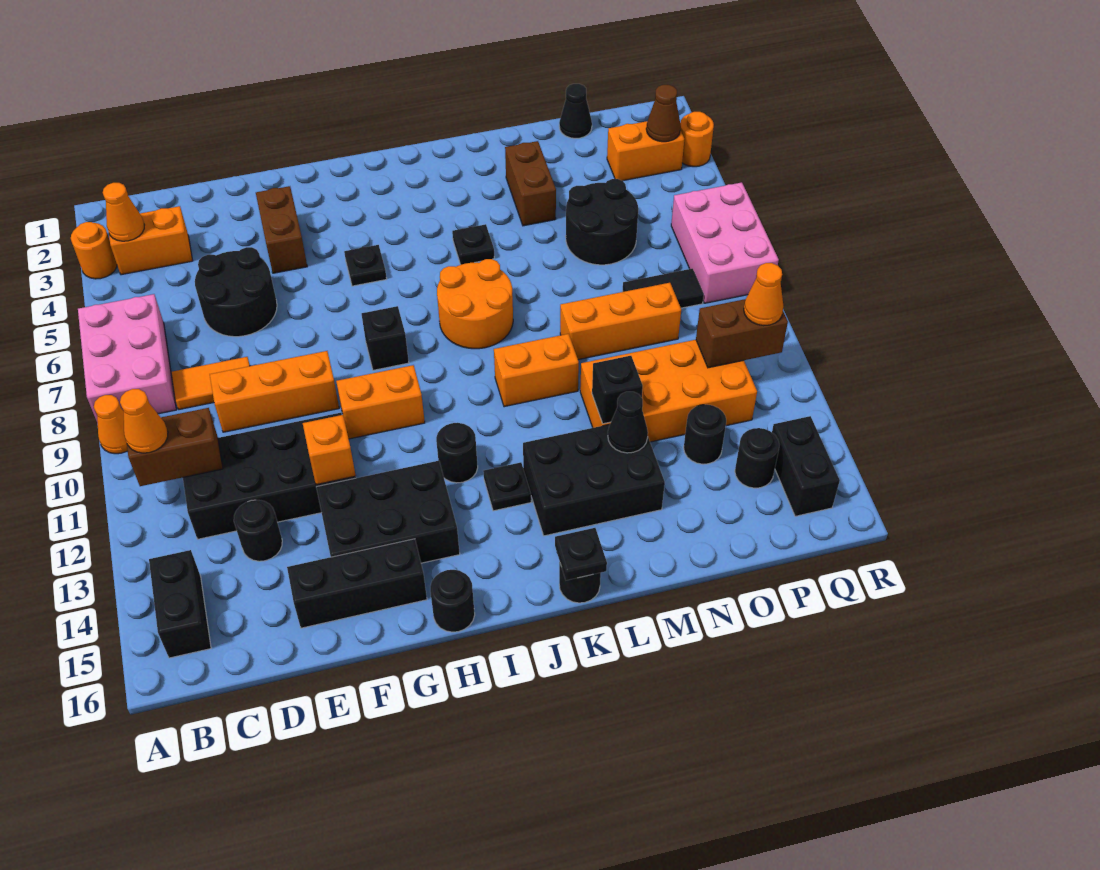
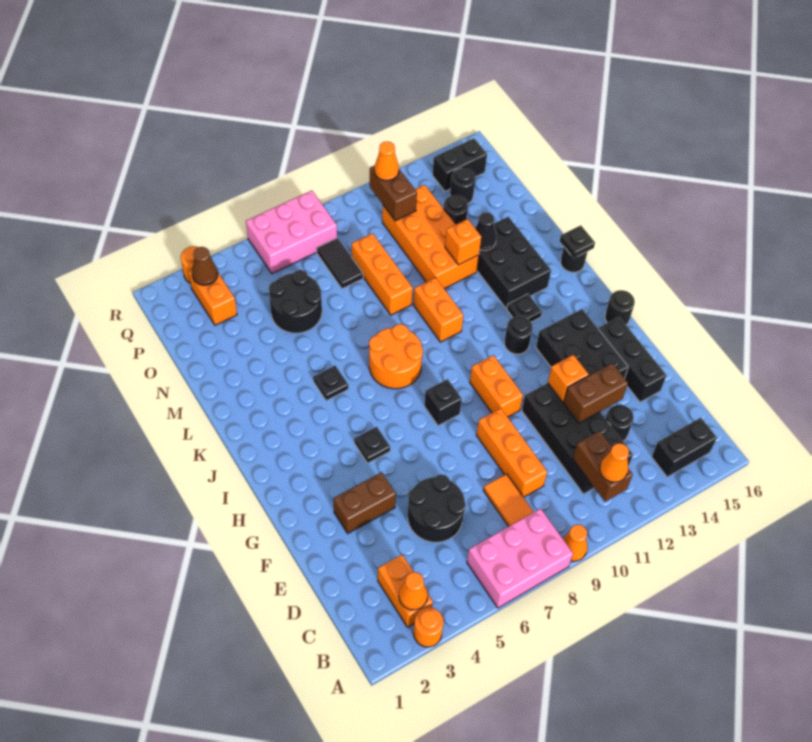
brown 1x2 brick [505,141,556,226] -> brown 1x2 brick moved to [564,363,628,423]
black 1x1 brick [592,356,643,424] -> orange 1x1 brick [445,219,481,265]
black 1x1 cone [559,84,592,138] -> none

